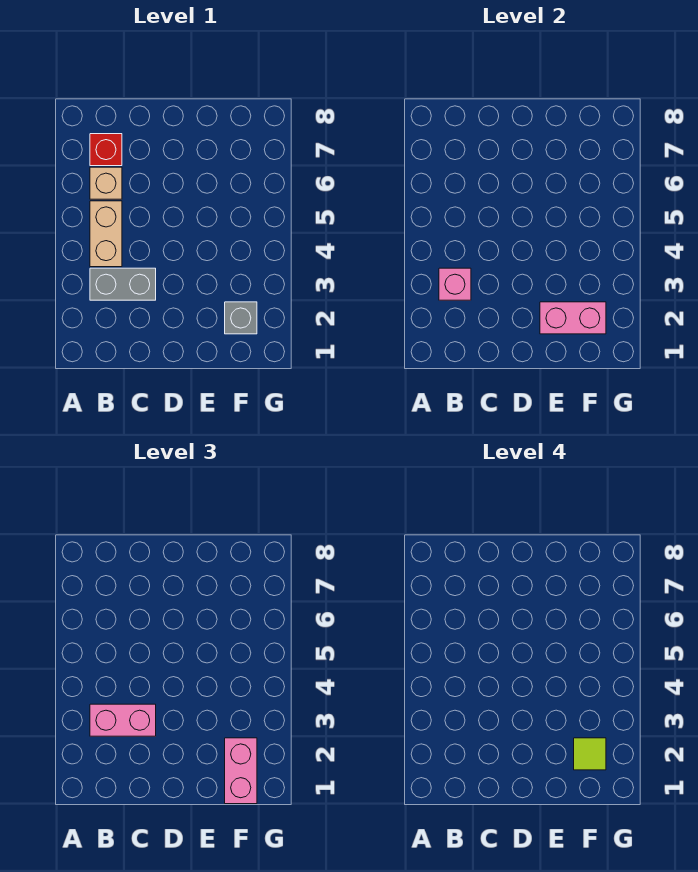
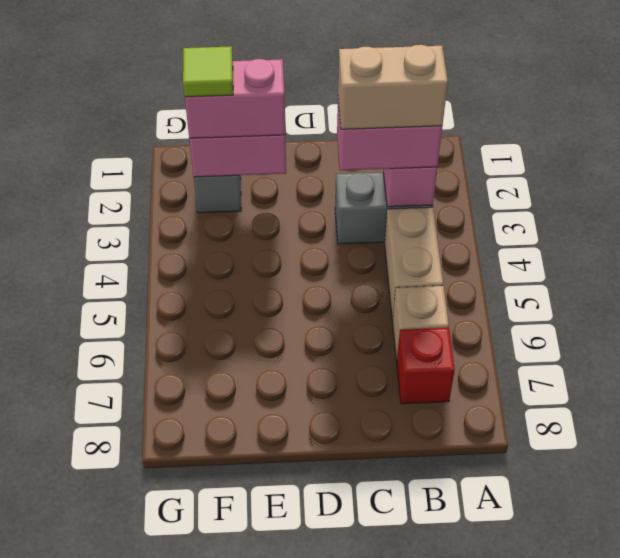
none -> tan 1x2 brick [338,45,448,129]
pink 1x2 brick [225,738,257,804] -> pink 1x2 brick turned to [185,59,285,138]

